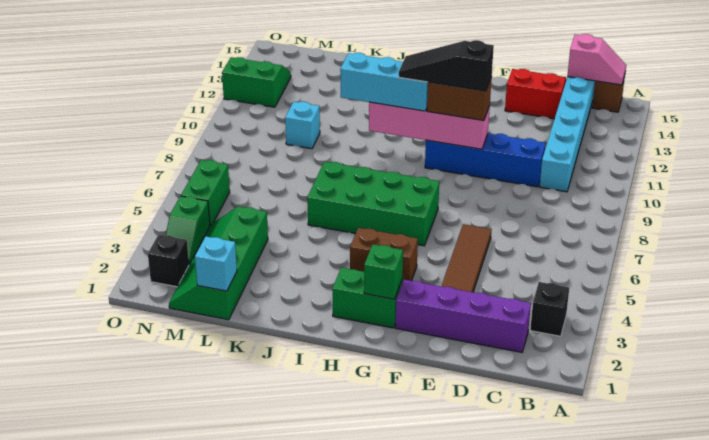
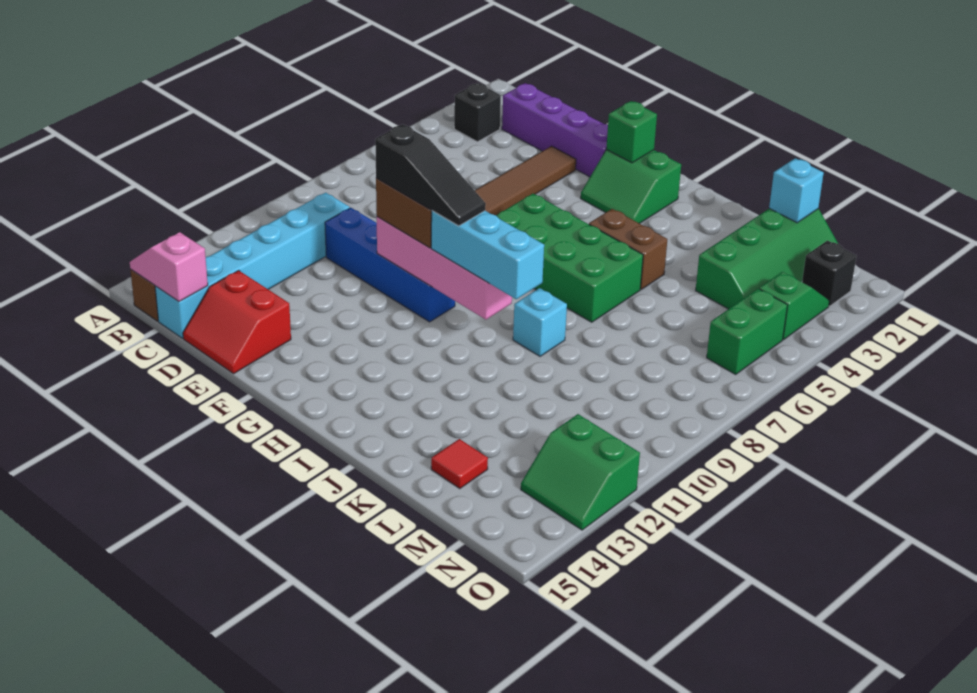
brown 1x2 brick [350,228,418,281] -> brown 1x2 brick moved to [589,209,668,289]
cyan 1x1 brick [285,102,320,149] -> cyan 1x1 brick moved to [513,288,567,356]
none -> red 1x1 tile [431,439,488,489]

